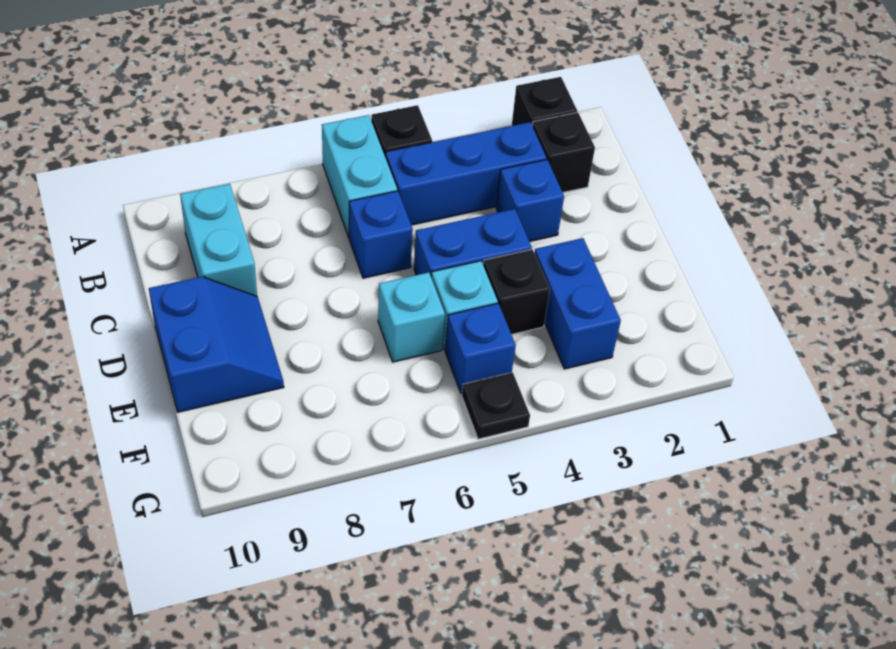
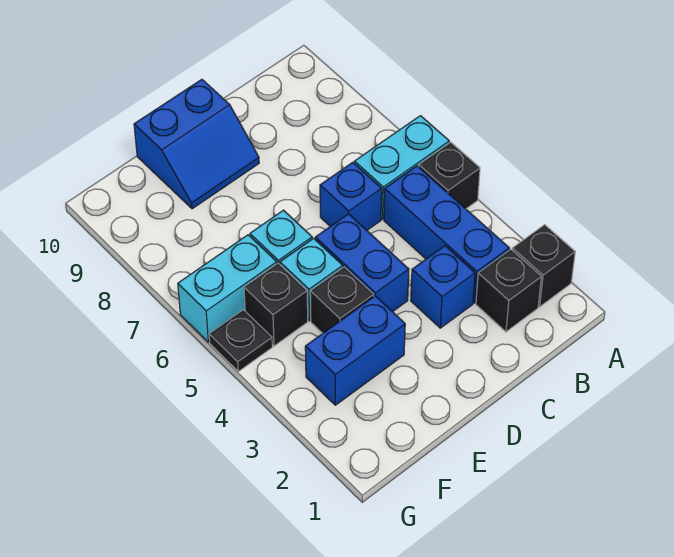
cyan 1x2 brick [180,184,257,296] -> cyan 1x2 brick moved to [178,235,277,342]
blue 1x1 brick [445,303,516,394] -> black 1x1 brick [244,263,308,346]

